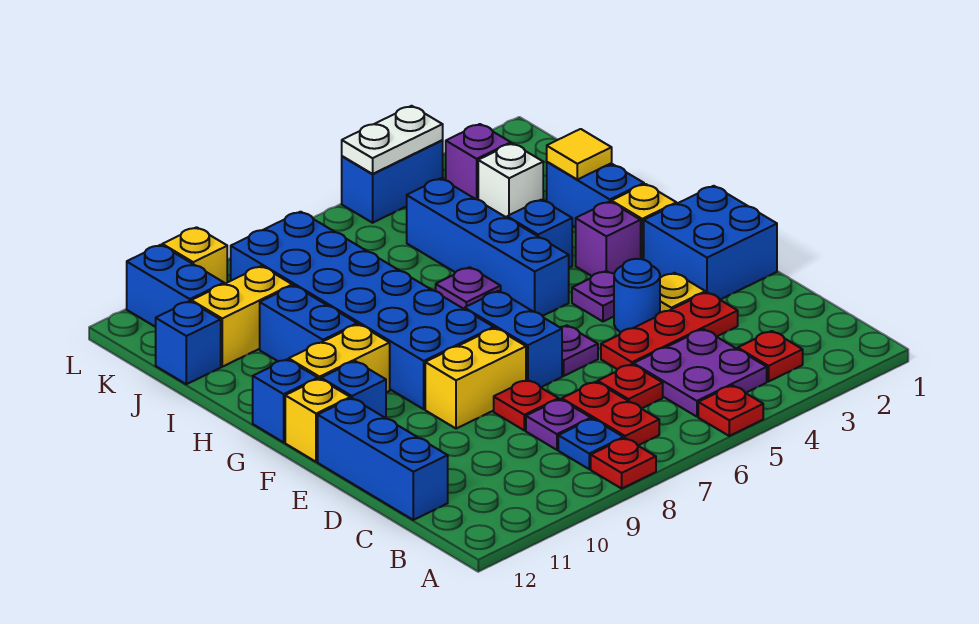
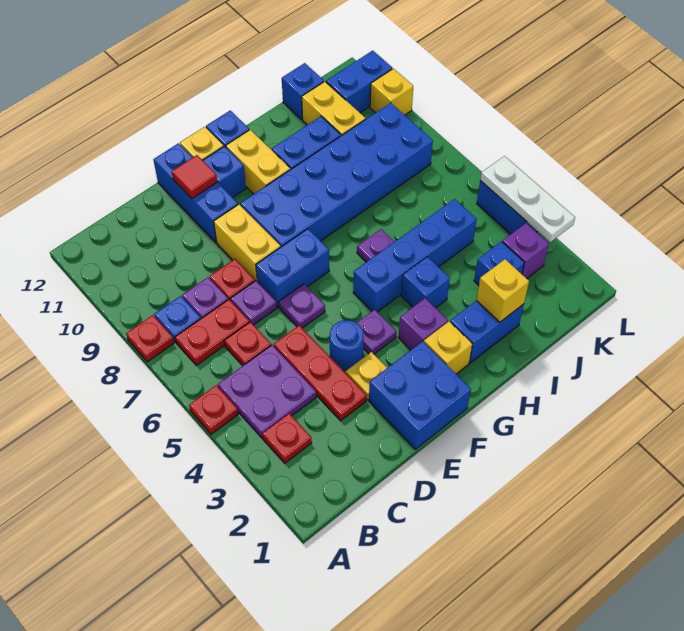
blue 1x3 brick [318,398,448,520] -> blue 1x3 brick turned to [153,143,238,242]
none -> purple 1x1 plate [230,281,277,325]
none -> red 1x1 tile [172,155,217,198]
yellow 1x1 tile [547,129,612,180] -> yellow 1x1 brick [476,259,529,322]
white 1x1 brick [478,143,543,218] -> blue 1x1 brick [474,242,524,285]
white 1x2 plate [342,106,443,174] -> white 1x3 plate [480,156,575,242]

